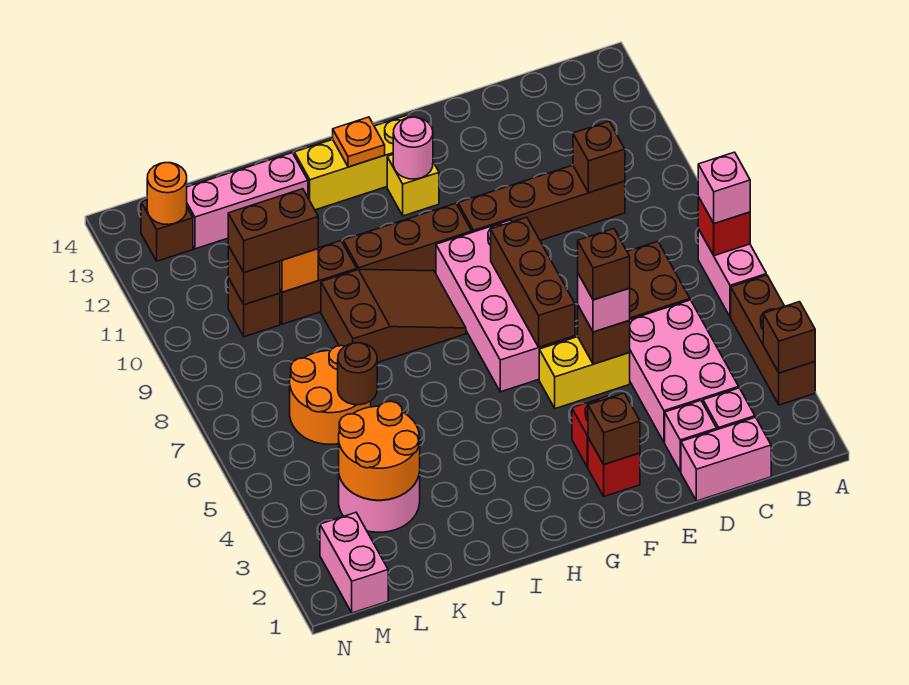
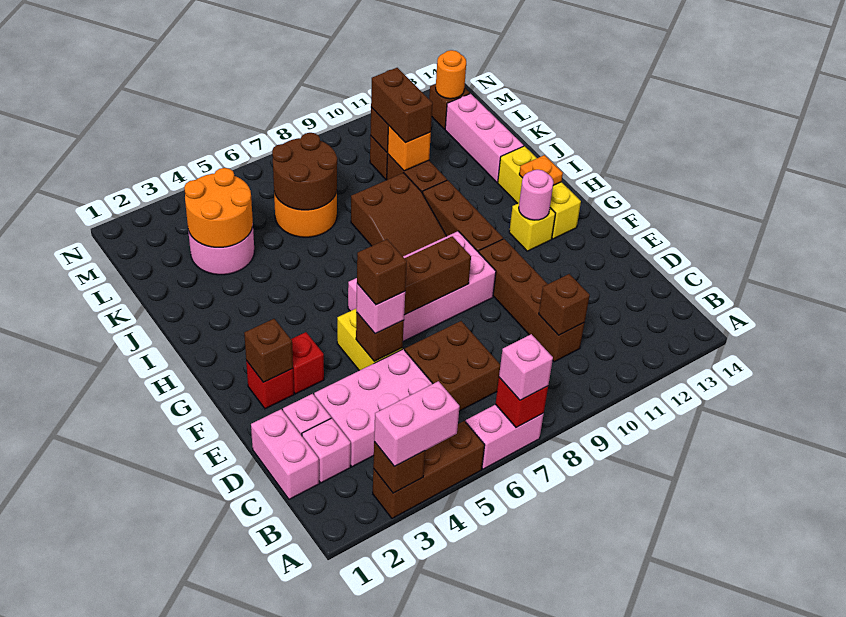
brown 1x1 round brick [338,343,377,405] -> brown 2x2 round brick [272,133,337,210]
pink 1x2 brick [320,513,388,613] -> pink 1x2 brick moved to [374,381,460,467]

